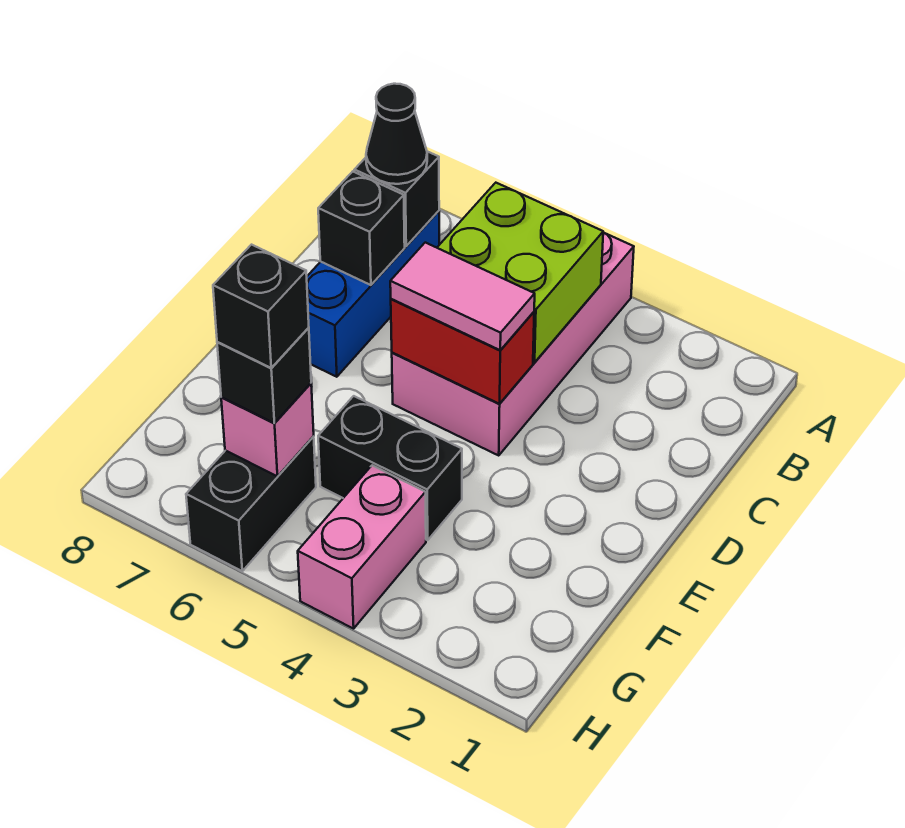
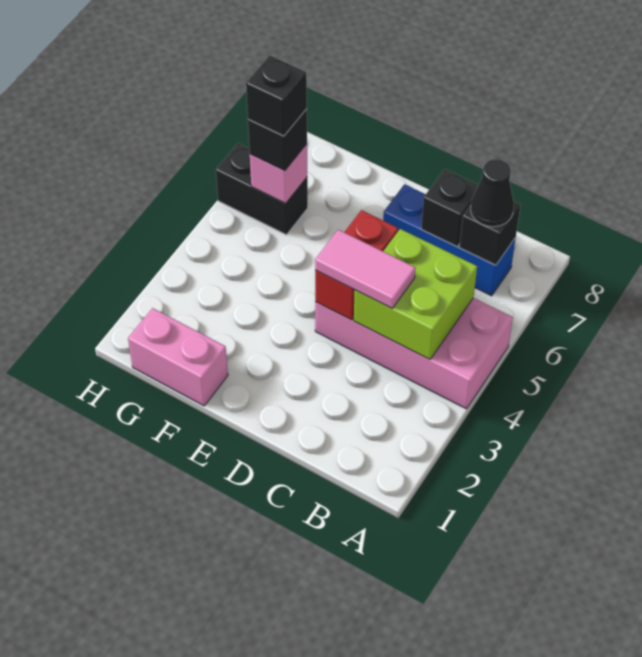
pink 1x2 tile [390,243,535,350] -> pink 1x2 tile turned to [315,230,415,308]
black 1x2 brick [318,396,462,540] -> none
pink 1x2 brick [298,465,426,629] -> pink 1x2 brick moved to [128,308,228,406]

